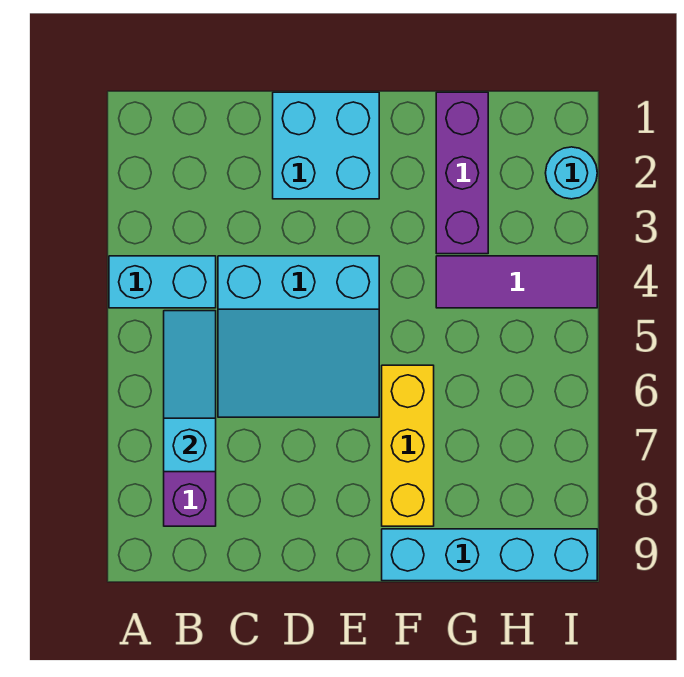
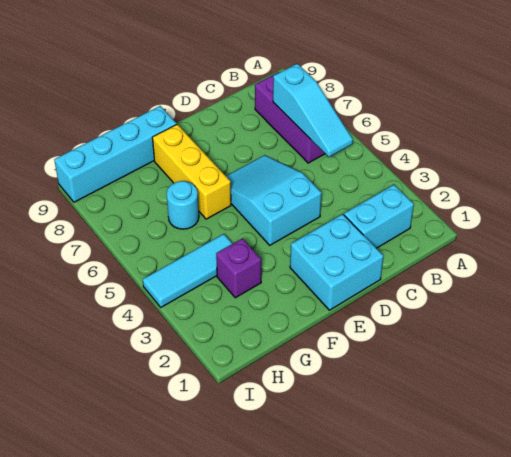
cyan 1x2 brick [109,256,216,308] -> cyan 1x2 brick moved to [344,185,414,248]
cyan 3x3 slope [218,256,379,417] -> cyan 2x3 slope [226,155,322,245]
purple 1x3 brick [436,92,488,254] -> purple 1x1 brick [216,239,261,298]
purple 1x3 tile [436,256,597,308] -> cyan 1x3 tile [143,234,233,307]
cyan 1x1 round brick [546,147,597,199] -> cyan 1x1 round brick moved to [167,181,199,229]

